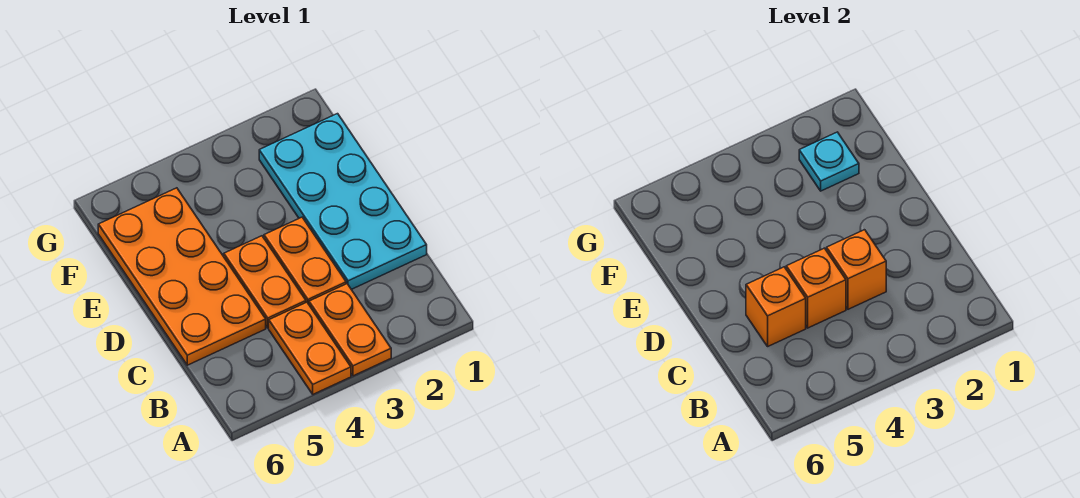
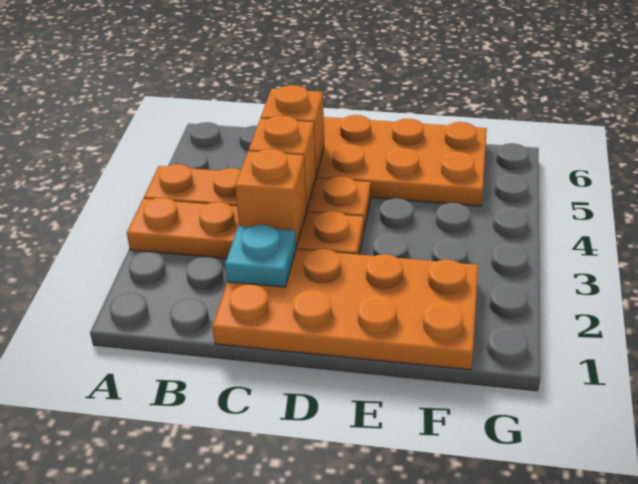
cyan 2x4 plate [259,114,427,289] -> orange 2x4 plate [212,249,478,370]
cyan 1x1 plate [799,132,859,191] -> cyan 1x1 plate moved to [225,225,296,287]

